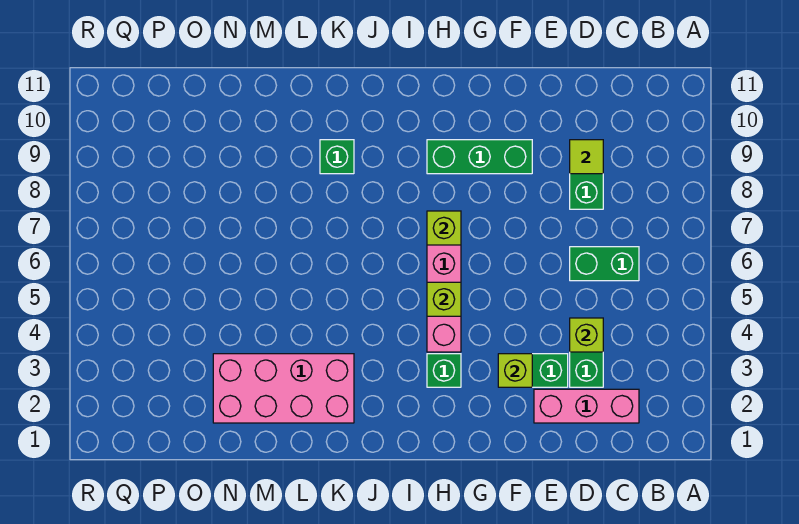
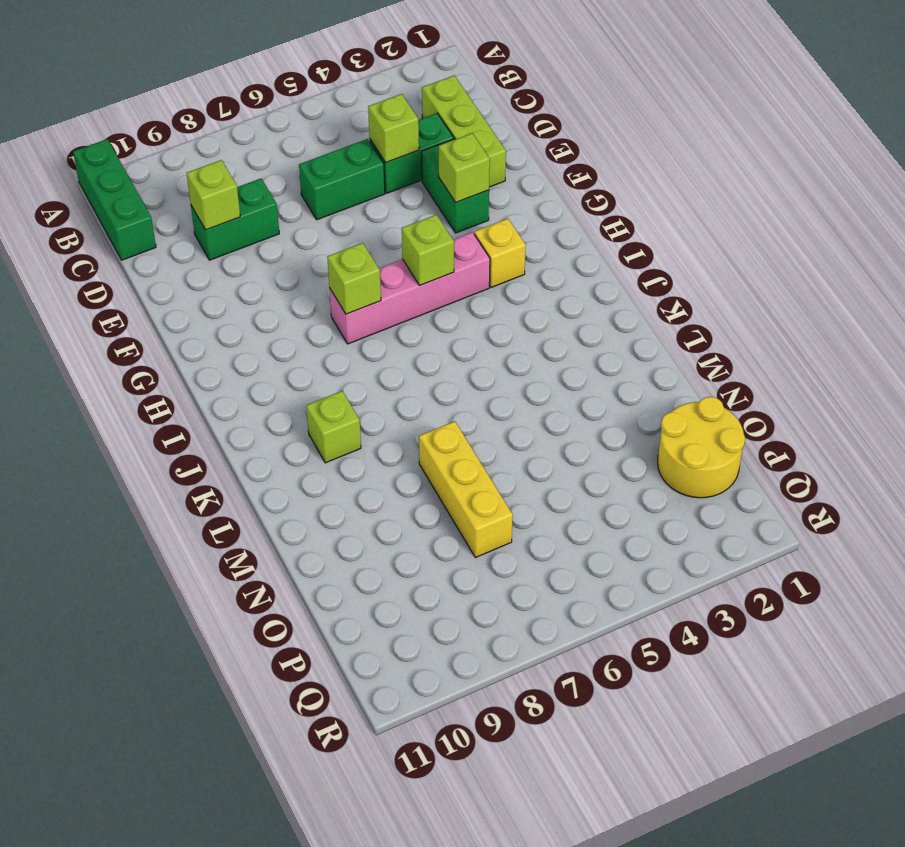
pink 1x3 brick [534,389,639,423] -> lime 1x3 brick [422,75,506,187]
green 1x2 brick [570,247,639,281] -> green 1x2 brick turned to [299,139,385,220]
lime 1x1 tile [570,140,603,174] -> lime 1x1 brick [187,160,240,230]
green 1x3 brick [427,140,532,174] -> green 1x3 brick moved to [73,139,156,260]
green 1x1 brick [427,354,461,387] -> yellow 1x1 brick [474,219,526,288]
pink 2x4 brick [213,354,354,423] -> none
green 1x1 brick [320,140,354,174] -> lime 1x1 brick [306,391,361,463]
none -> yellow 1x3 brick [419,421,513,558]
none -> yellow 2x2 round brick [658,397,745,498]

